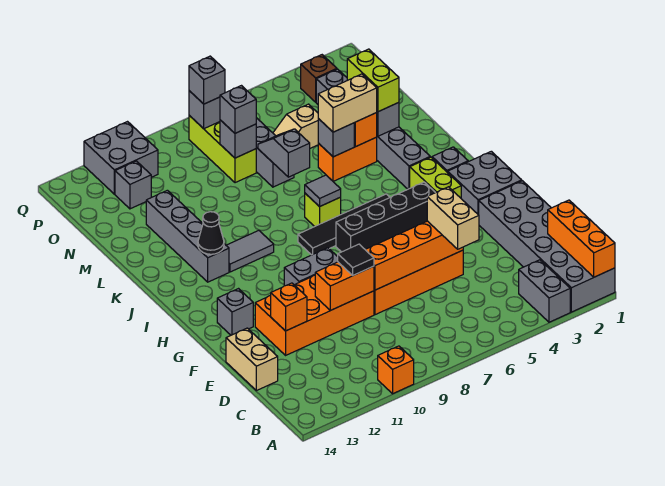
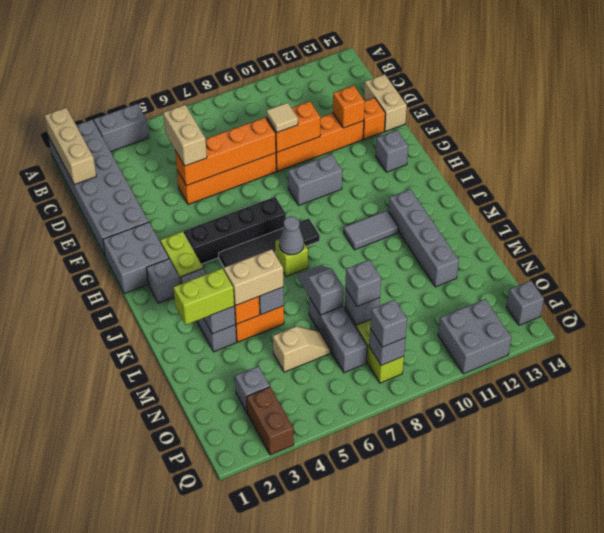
orange 1x3 brick [548,200,615,277] -> tan 1x3 brick [44,108,96,185]
grey 1x2 brick [519,260,570,322] -> grey 1x2 brick turned to [94,104,149,152]
orange 1x1 brick [378,346,414,394] -> orange 1x1 brick moved to [363,98,385,139]
orange 2x4 brick [255,275,374,355] -> orange 1x4 brick [276,113,364,171]
black 1x1 tile [338,244,374,275] -> tan 1x1 tile [266,103,298,132]
grey 1x1 tile [305,175,341,207] -> grey 1x1 cone [279,216,304,255]
black 1x1 cone [198,212,224,254] -> none
lime 1x2 brick [347,49,399,112] -> lime 1x2 brick turned to [173,268,234,325]
grey 1x2 slope [258,129,310,177] -> grey 1x2 slope turned to [298,266,344,315]
grey 1x1 brick [115,161,151,209] -> grey 1x1 brick moved to [506,281,544,325]
brown 1x1 brick [301,55,337,102] -> brown 1x2 brick [247,387,294,455]

